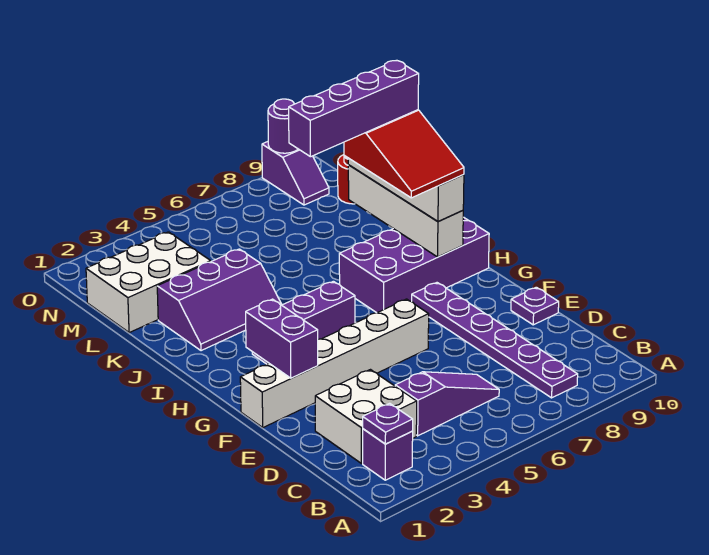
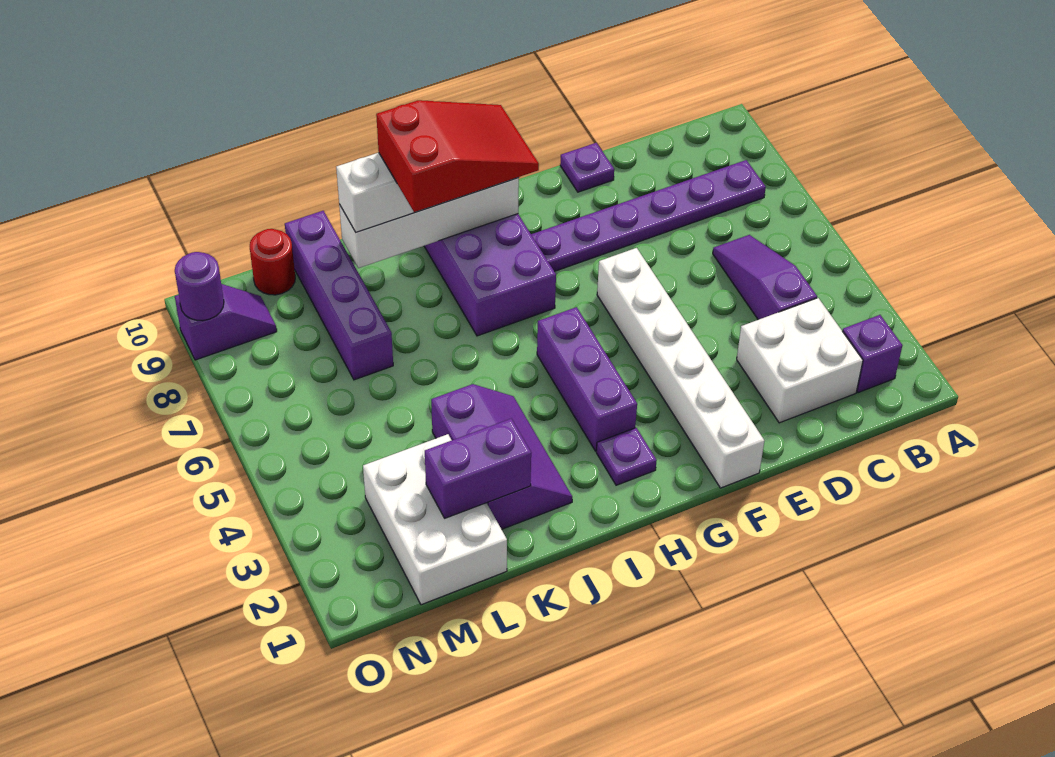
purple 1x1 plate [363,403,413,444] -> purple 1x1 plate moved to [596,428,657,485]
purple 1x2 brick [246,299,318,378] -> purple 1x2 brick moved to [425,419,531,518]
purple 1x4 brick [289,60,419,157] -> purple 1x4 brick moved to [285,211,393,380]

